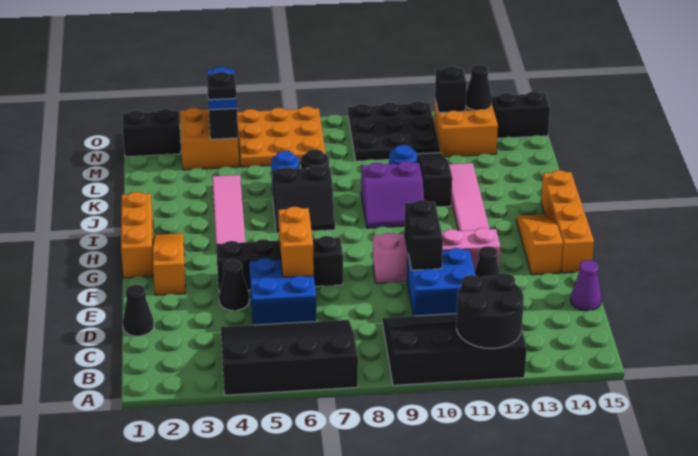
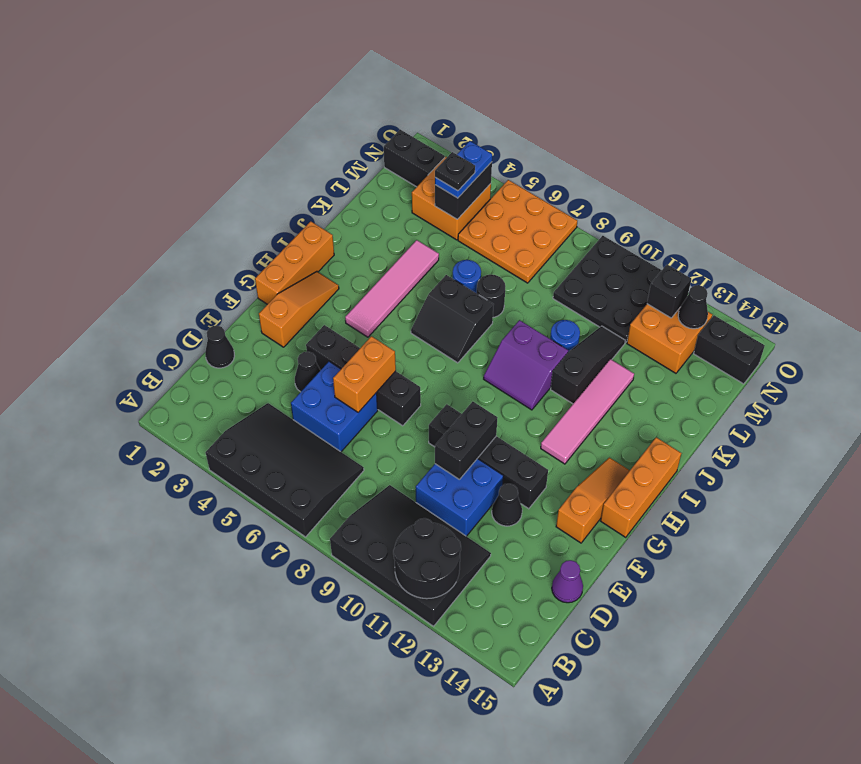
pink 1x4 brick [373,228,501,283] -> black 1x4 brick [429,404,548,509]
orange 1x4 brick [541,170,594,273] -> orange 1x3 brick [601,437,681,537]

